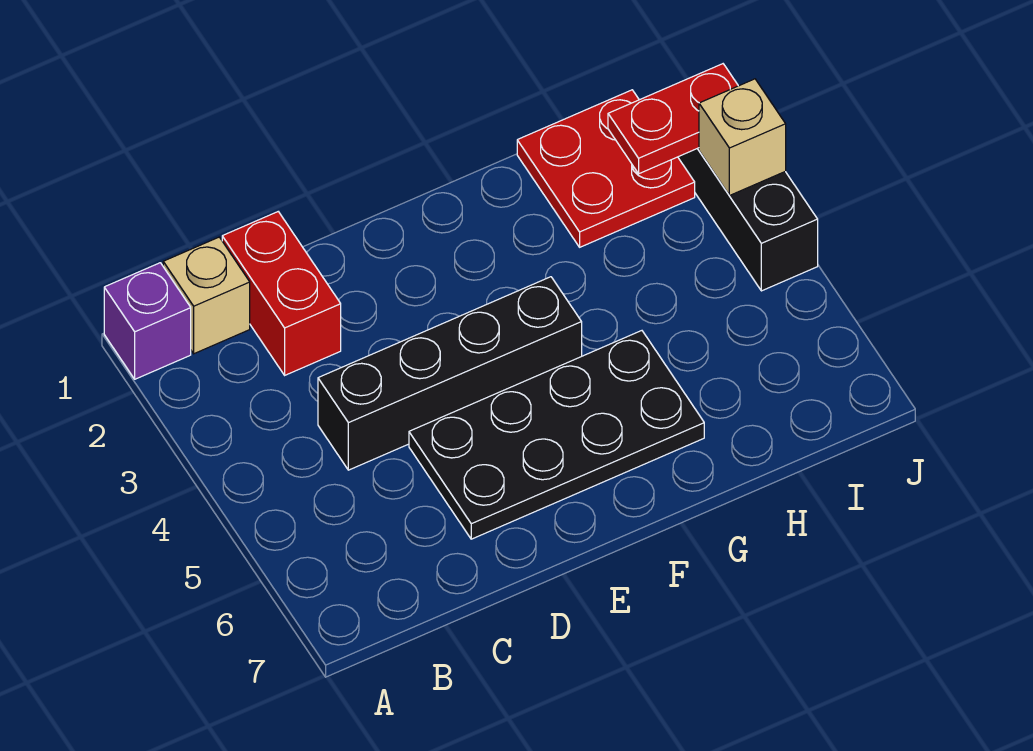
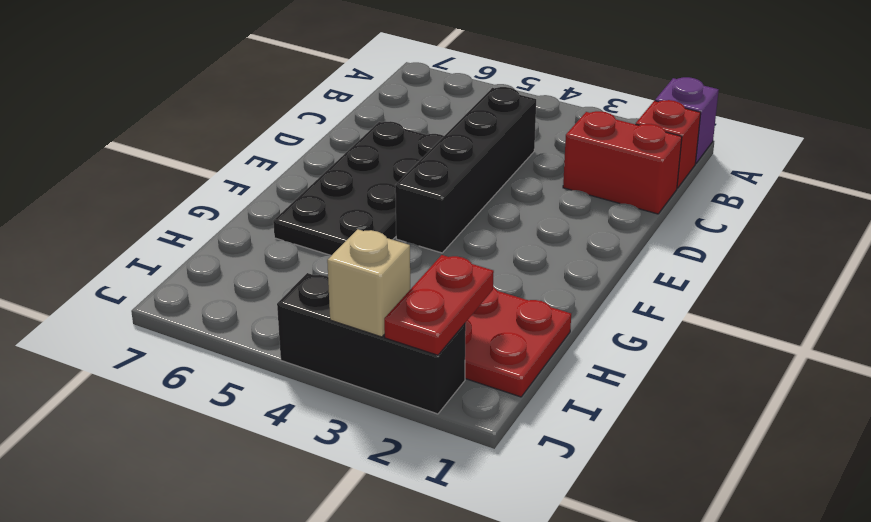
tan 1x1 brick [163,237,250,354] -> red 1x1 brick [636,100,701,188]

